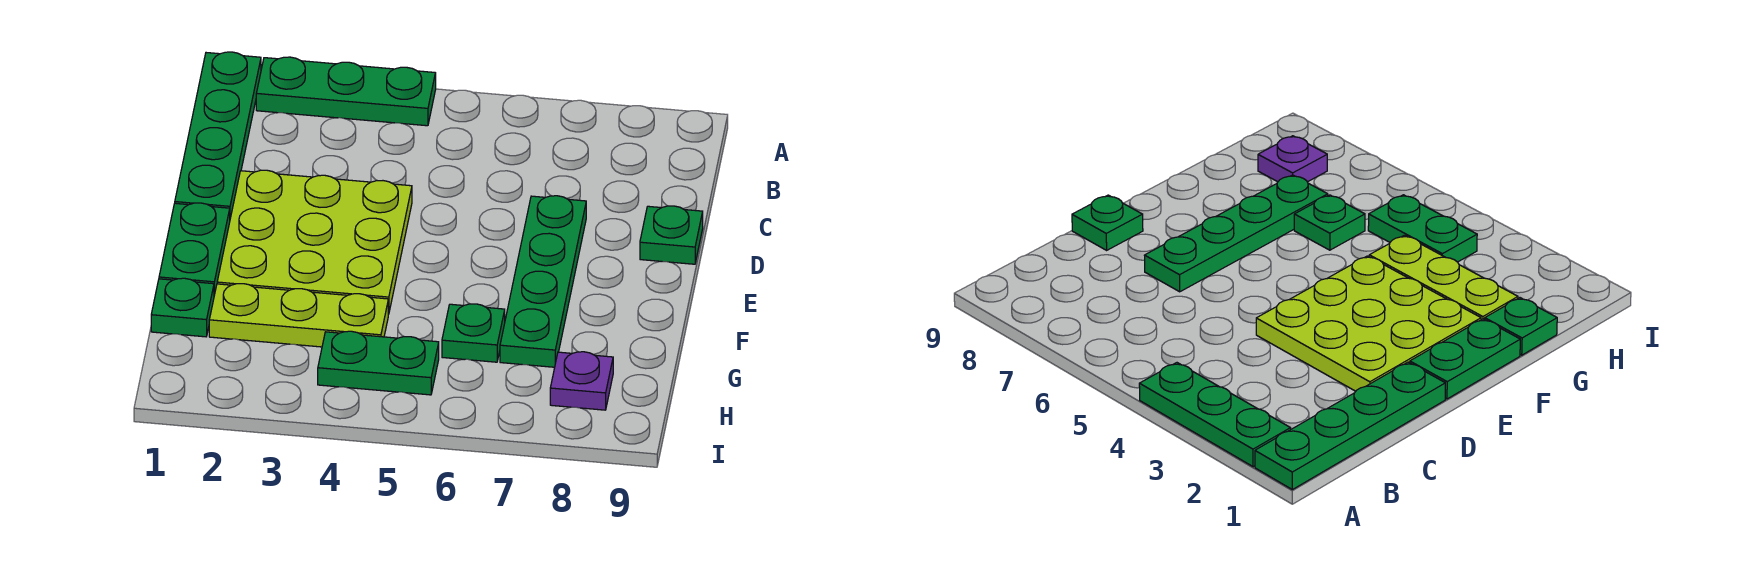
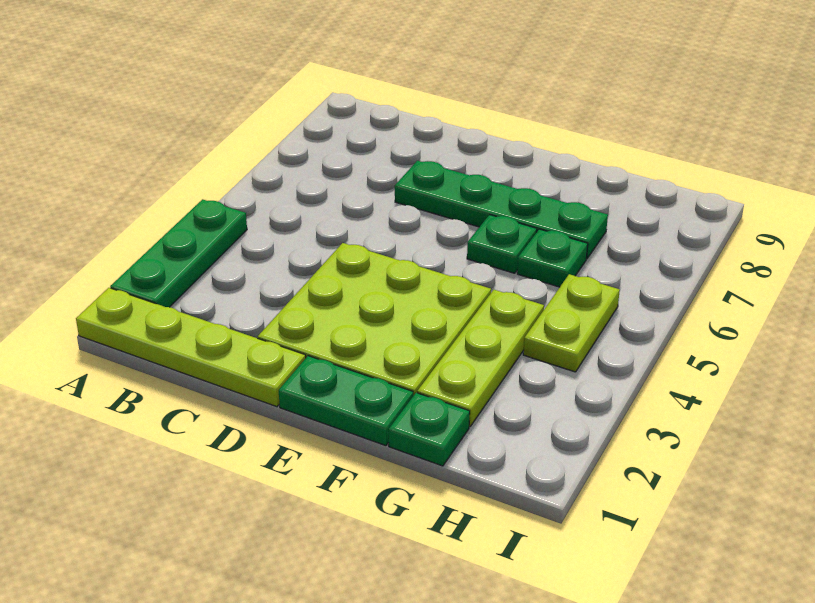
green 1x4 plate [175,52,261,218] -> lime 1x4 plate [76,288,306,407]
green 1x1 plate [640,206,703,264] -> green 1x1 plate moved to [467,215,537,273]
green 1x2 plate [318,331,439,395] -> lime 1x2 plate [523,274,620,372]
purple 1x1 plate [550,352,613,410] -> none

